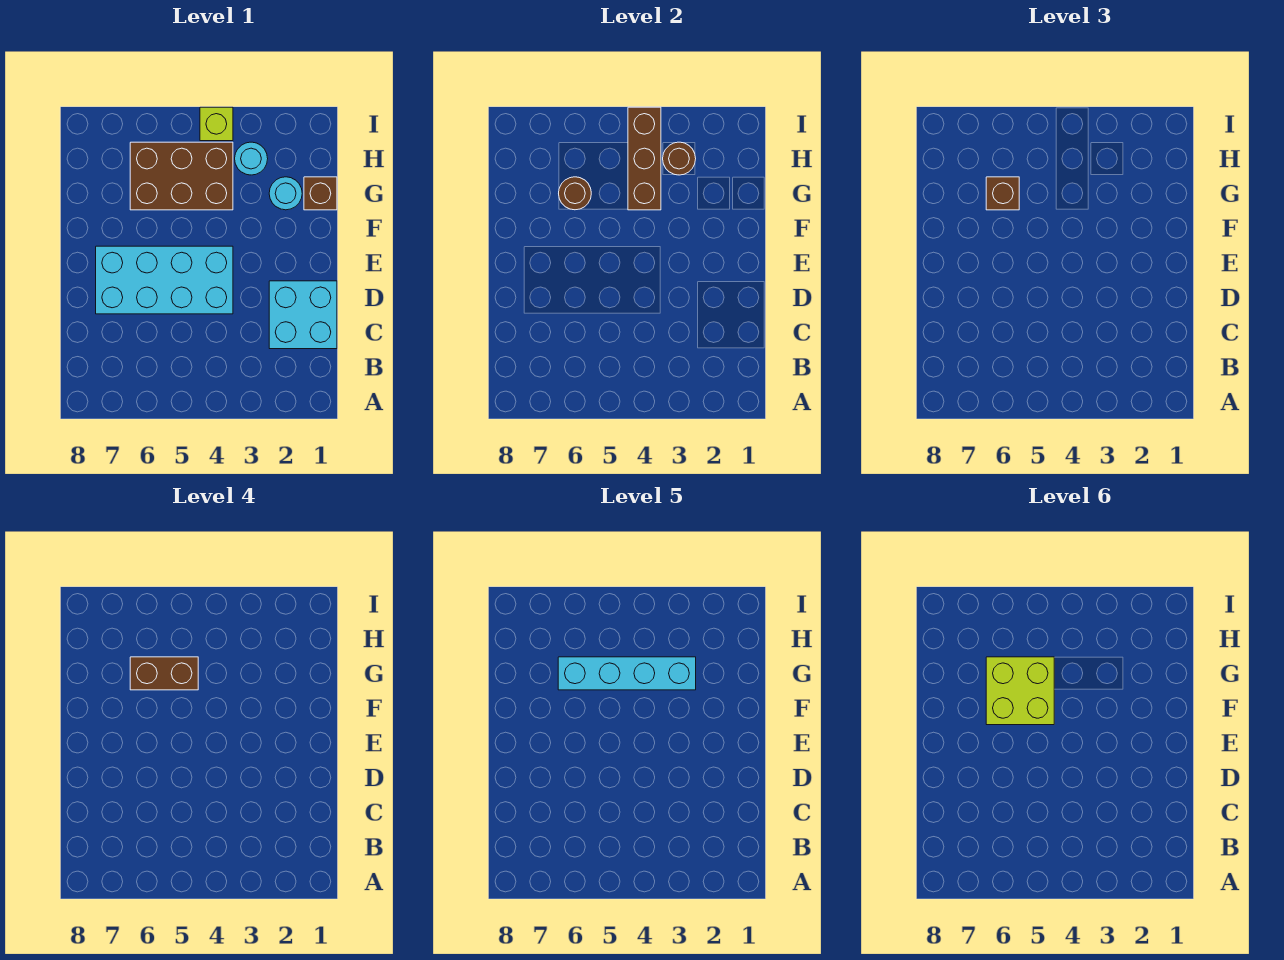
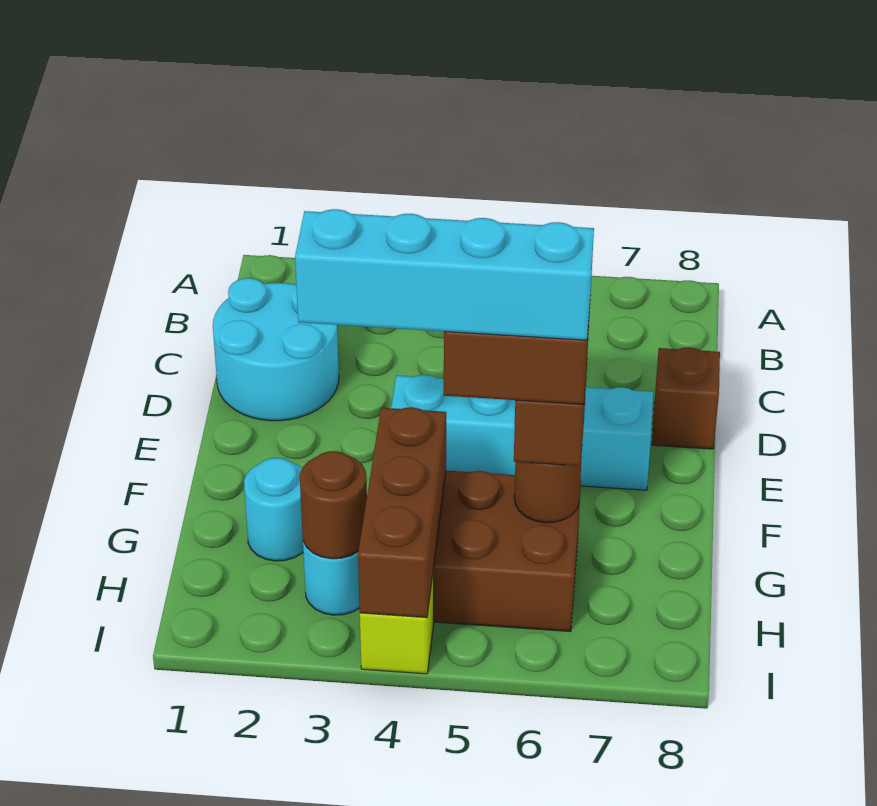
cyan 2x2 brick [269,281,337,349] -> cyan 2x2 round brick [213,278,339,421]
cyan 2x4 brick [96,246,233,314] -> cyan 1x4 brick [391,375,653,490]
lime 2x2 brick [986,657,1054,725] -> none
brown 1x1 brick [304,177,337,210] -> brown 1x1 brick moved to [652,347,720,449]

